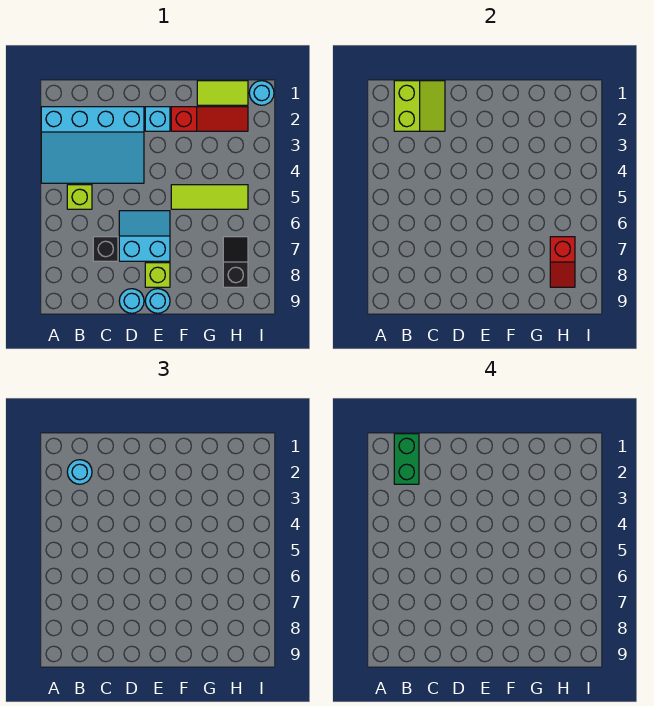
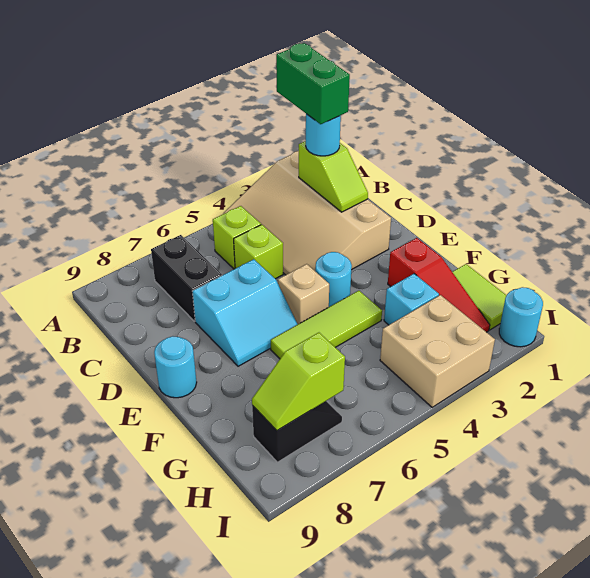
cyan 3x4 slope [41,107,144,183] -> tan 3x4 slope [223,151,391,275]
lime 2x2 slope [394,81,445,131] -> lime 1x2 slope [299,141,368,212]
green 1x2 brick [394,434,419,484] -> green 1x2 brick turned to [276,43,350,124]
black 1x1 brick [93,237,118,261] -> black 1x2 brick [151,235,222,321]
cyan 2x2 slope [119,211,170,261] -> cyan 2x2 slope turned to [192,259,298,366]
cyan 1x1 round brick [119,289,144,313] -> cyan 1x1 round brick moved to [315,252,352,307]
cyan 1x1 brick [145,107,170,131] -> cyan 1x1 brick moved to [384,274,439,325]
none -> tan 1x1 brick [278,264,329,324]
lime 1x1 brick [145,263,170,287] -> lime 1x1 brick moved to [234,225,283,279]
lime 1x3 tile [171,185,248,209] -> lime 1x3 tile turned to [271,291,382,359]
none -> tan 2x2 brick [380,295,495,407]
red 1x2 slope [550,237,575,287] -> lime 1x2 slope [252,333,345,431]

